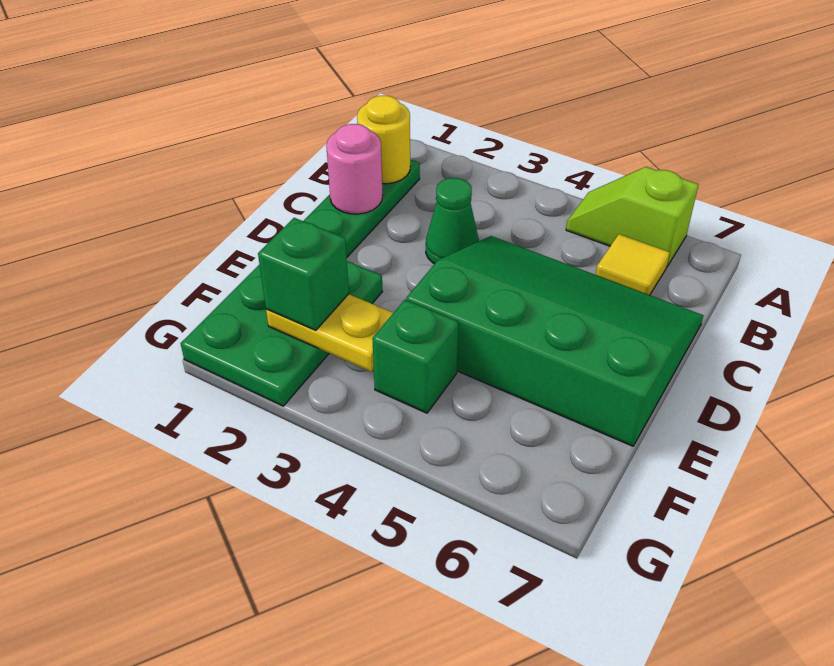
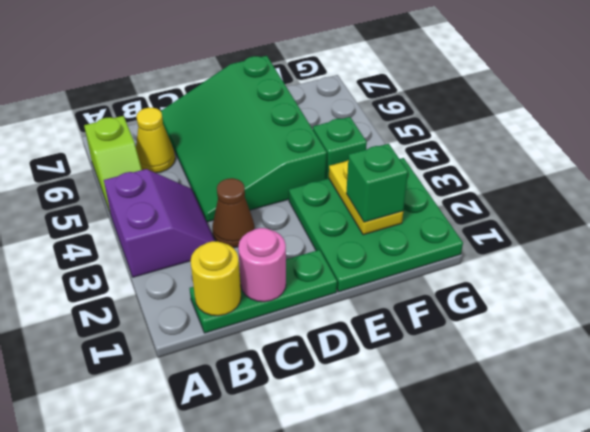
none -> purple 2x2 slope [104,169,215,277]
yellow 1x1 tile [596,234,670,295] -> yellow 1x1 cone [136,108,175,173]
green 1x1 cone [426,178,479,264] -> brown 1x1 cone [212,178,255,248]
green 2x3 plate [181,261,382,406] -> green 3x3 plate [289,158,463,292]

